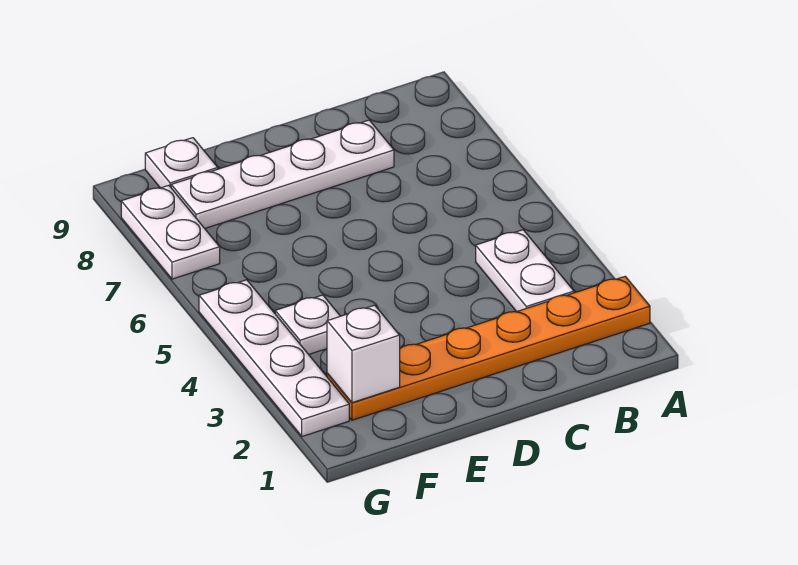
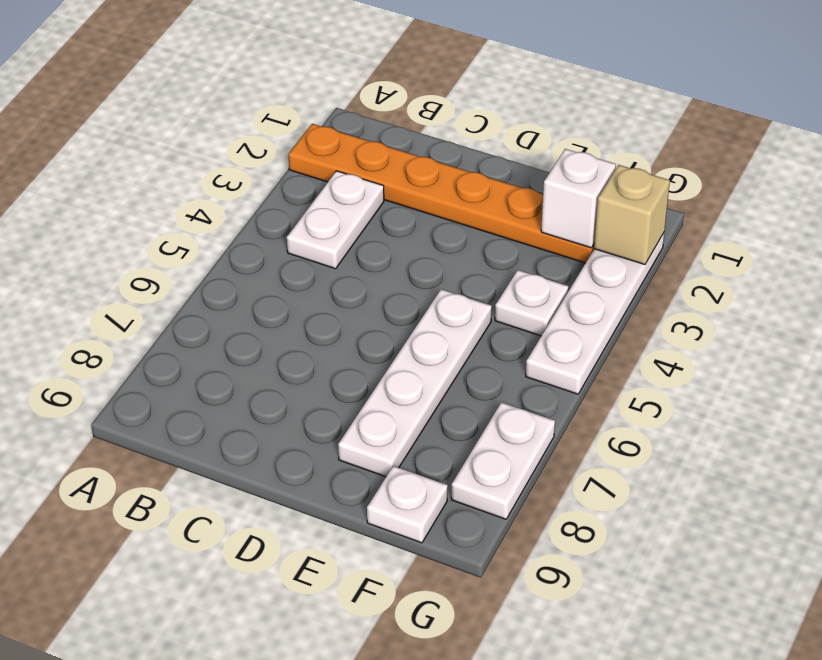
white 1x4 plate [171,120,394,228] -> white 1x4 plate turned to [338,289,492,477]
none -> tan 1x1 brick [594,165,670,264]

